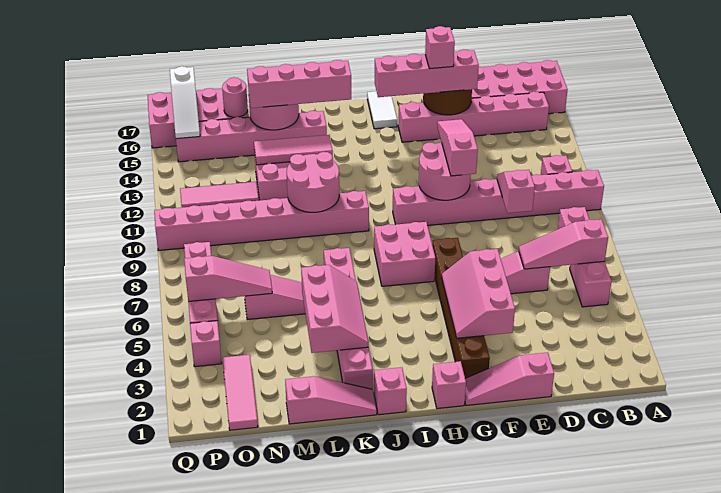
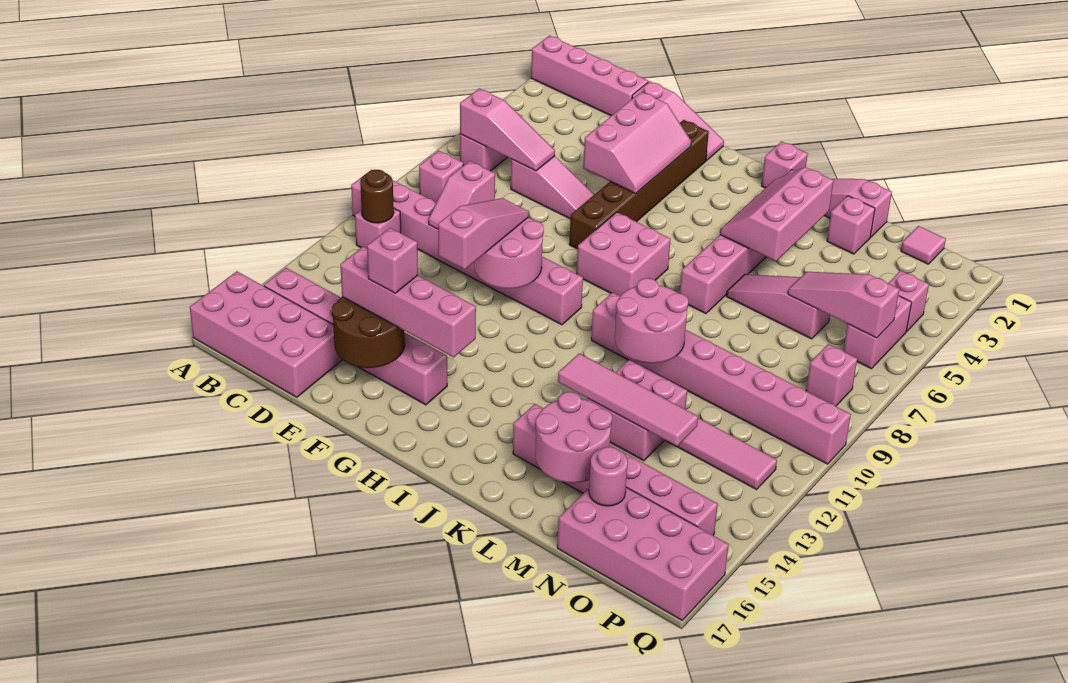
none -> brown 1x1 round brick [360,170,394,223]
pink 1x3 slope [437,119,478,176] -> pink 1x3 slope turned to [438,198,529,269]
pink 1x1 brick [432,361,466,409] -> pink 1x1 brick moved to [827,196,875,254]
white 1x2 tile [367,91,397,129] -> none
pink 1x4 brick [247,60,351,108] -> pink 1x4 brick moved to [531,36,648,116]
pink 1x3 tile [254,135,333,165] -> pink 1x4 tile [558,353,698,446]
pink 1x3 tile [223,355,258,430] -> pink 1x1 tile [901,226,946,264]
white 1x3 slope [170,66,200,139] -> none

